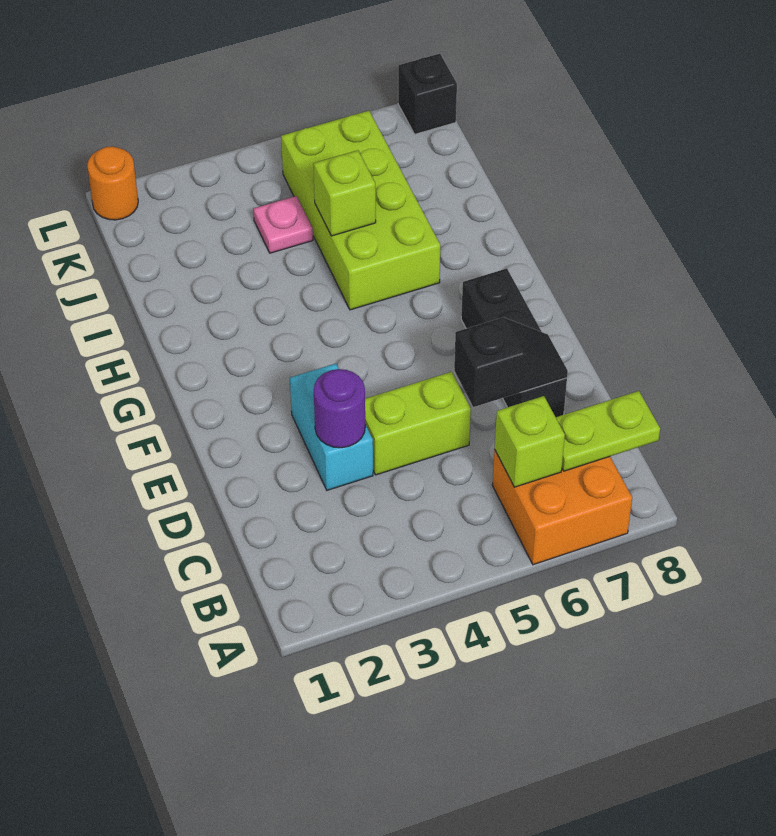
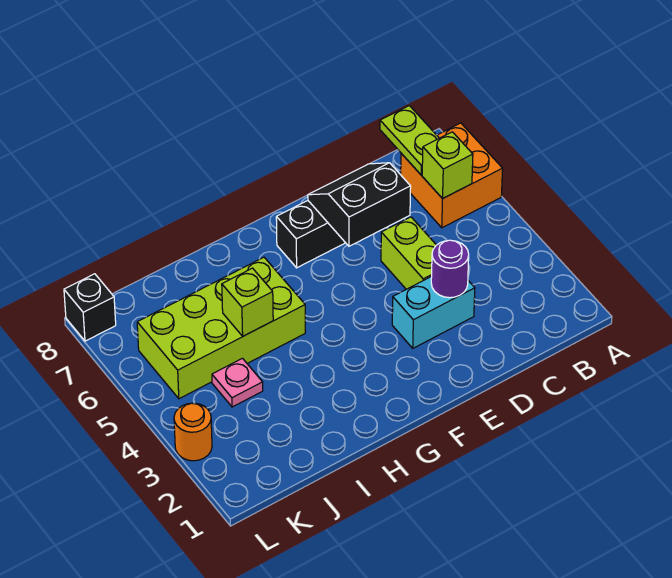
black 1x2 slope [454,317,568,407] -> black 2x2 slope [308,163,411,246]
orange 1x1 round brick [87,146,138,220] -> orange 1x1 round brick moved to [174,403,212,461]

